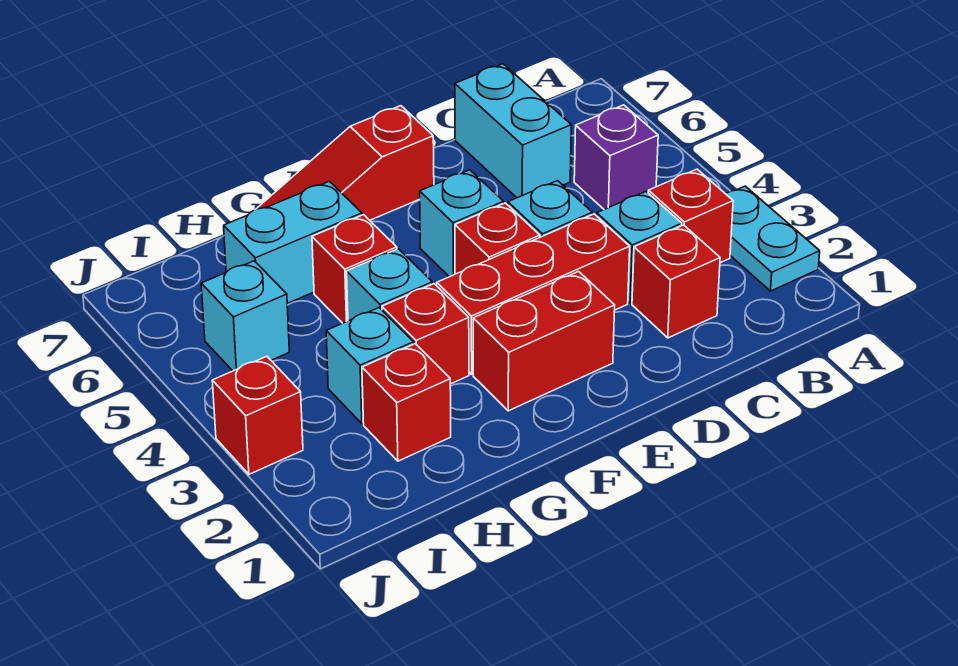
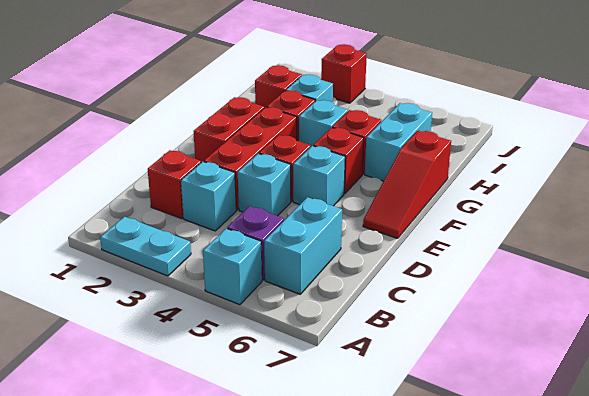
red 1x1 brick [648,169,733,263] -> red 1x1 brick moved to [313,128,364,194]
cyan 1x2 brick [455,64,571,198] -> cyan 1x2 brick turned to [264,197,342,294]
red 1x3 slope [257,106,434,220] -> red 1x3 slope turned to [363,131,451,239]
cyan 1x1 brick [201,261,289,371] -> cyan 1x1 brick moved to [203,228,262,305]

